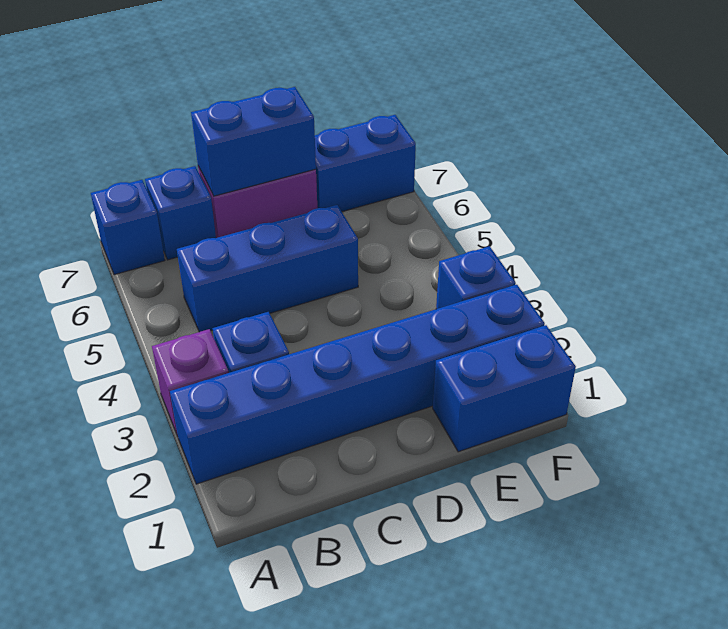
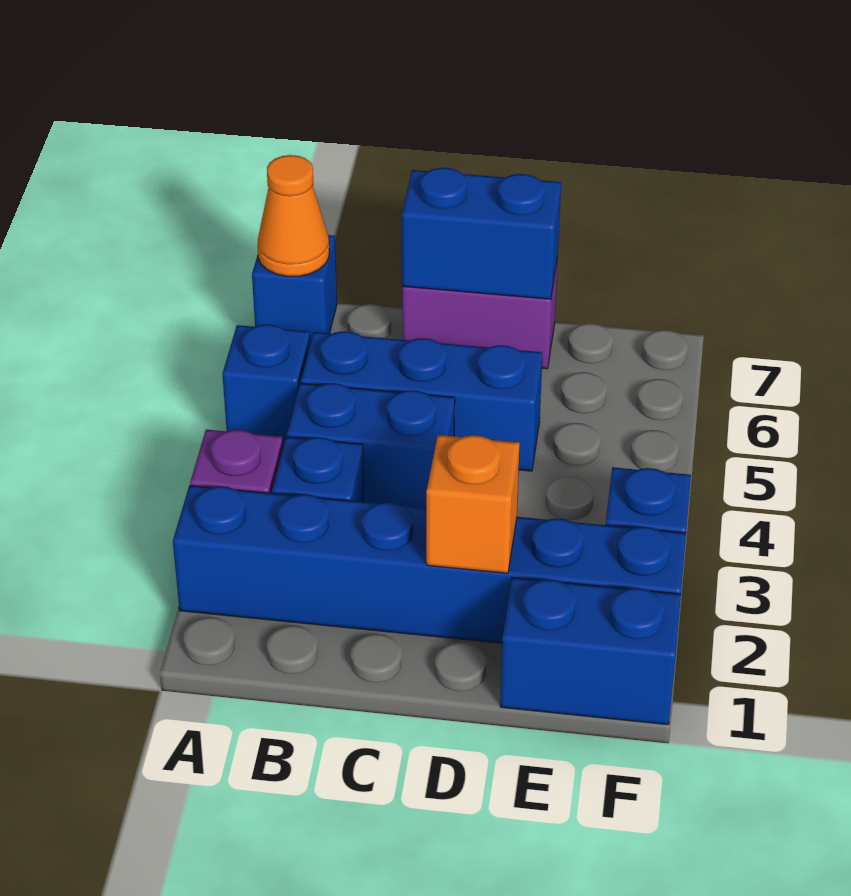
none -> orange 1x1 cone [258,155,329,276]
blue 1x1 brick [145,166,216,260] -> blue 1x1 brick moved to [222,324,310,447]
none -> orange 1x1 brick [426,435,520,573]
blue 1x2 brick [315,115,416,212] -> blue 1x2 brick moved to [287,383,455,508]

